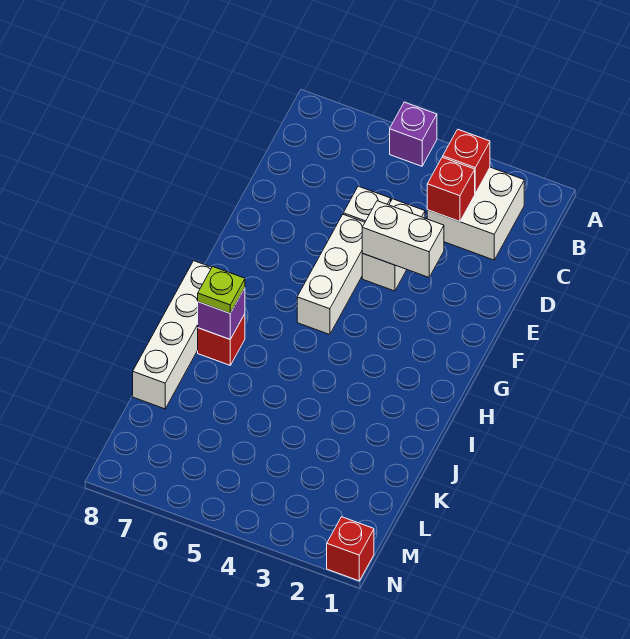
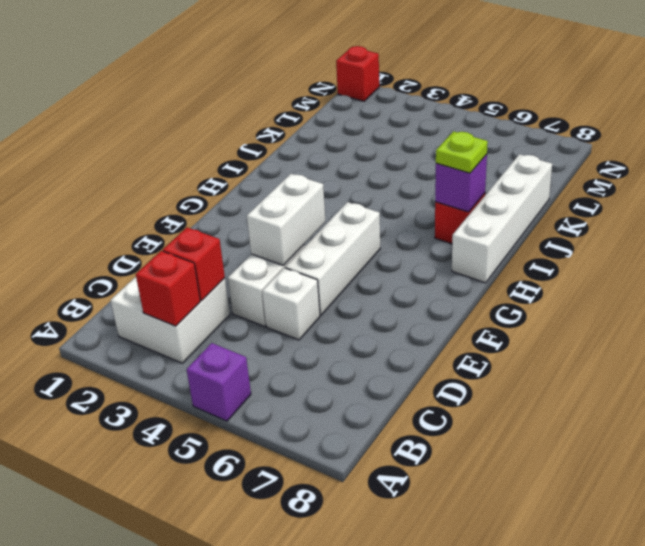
white 1x2 brick [362,201,444,277] -> white 1x2 brick turned to [247,174,326,266]

